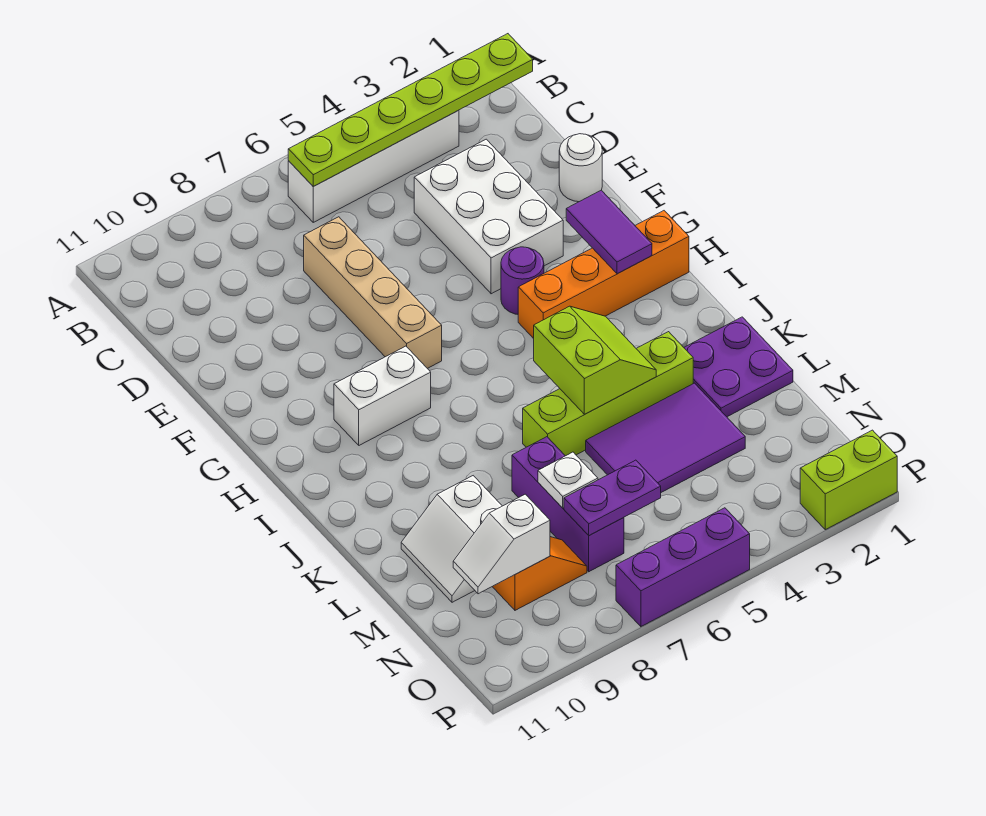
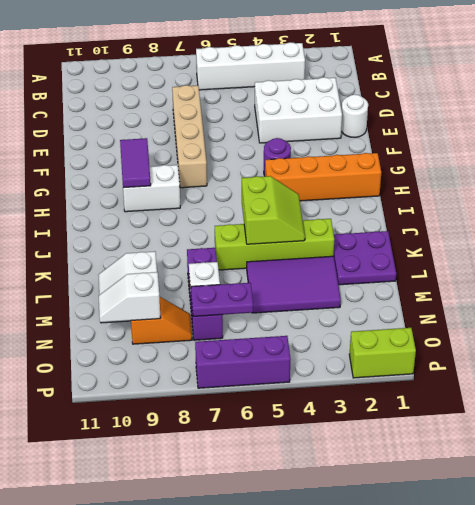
lime 1x6 plate [288,34,533,186] -> none
white 2x3 brick [414,139,563,294] -> white 2x3 brick turned to [255,77,342,143]
purple 1x2 tile [566,190,652,274] -> purple 1x2 tile moved to [120,138,151,188]

